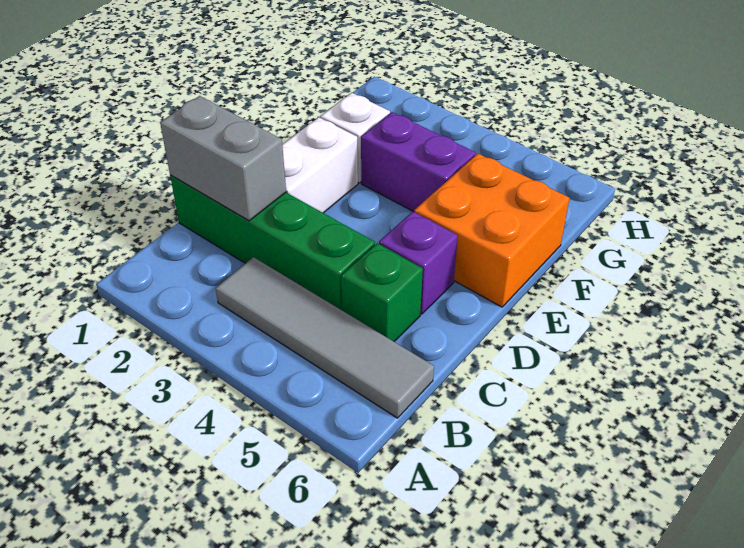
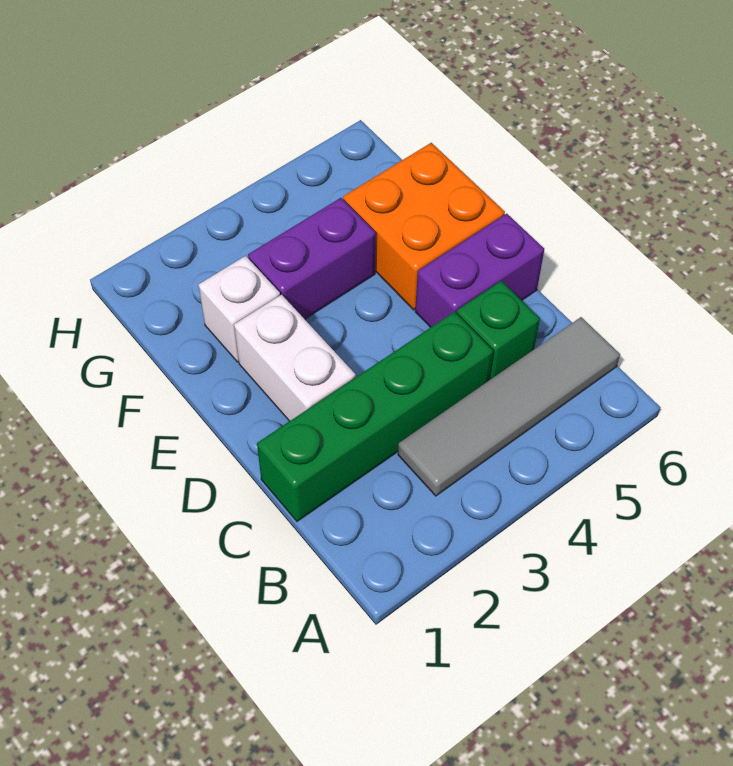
grey 1x2 brick [160,96,286,221] -> none
purple 1x1 brick [379,212,458,314] -> purple 1x2 brick [415,214,544,328]

